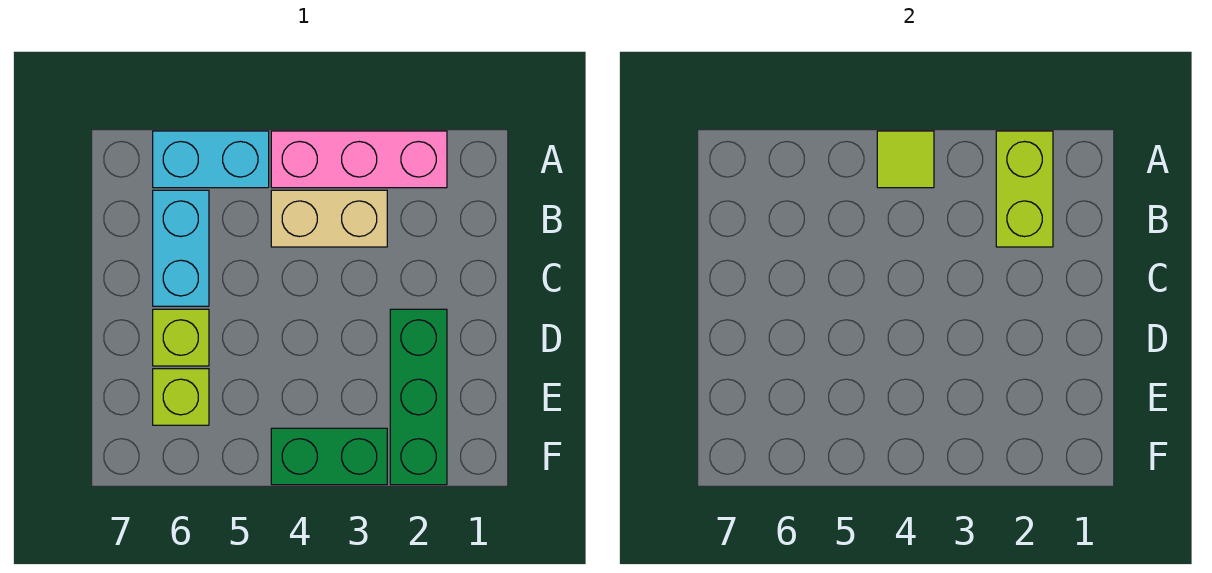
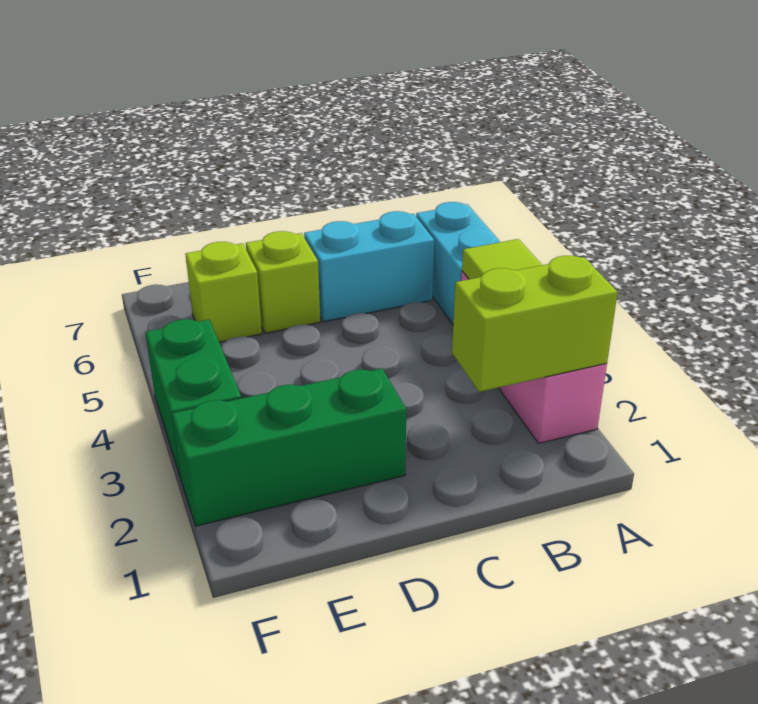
tan 1x2 brick [271,190,387,247] -> none

